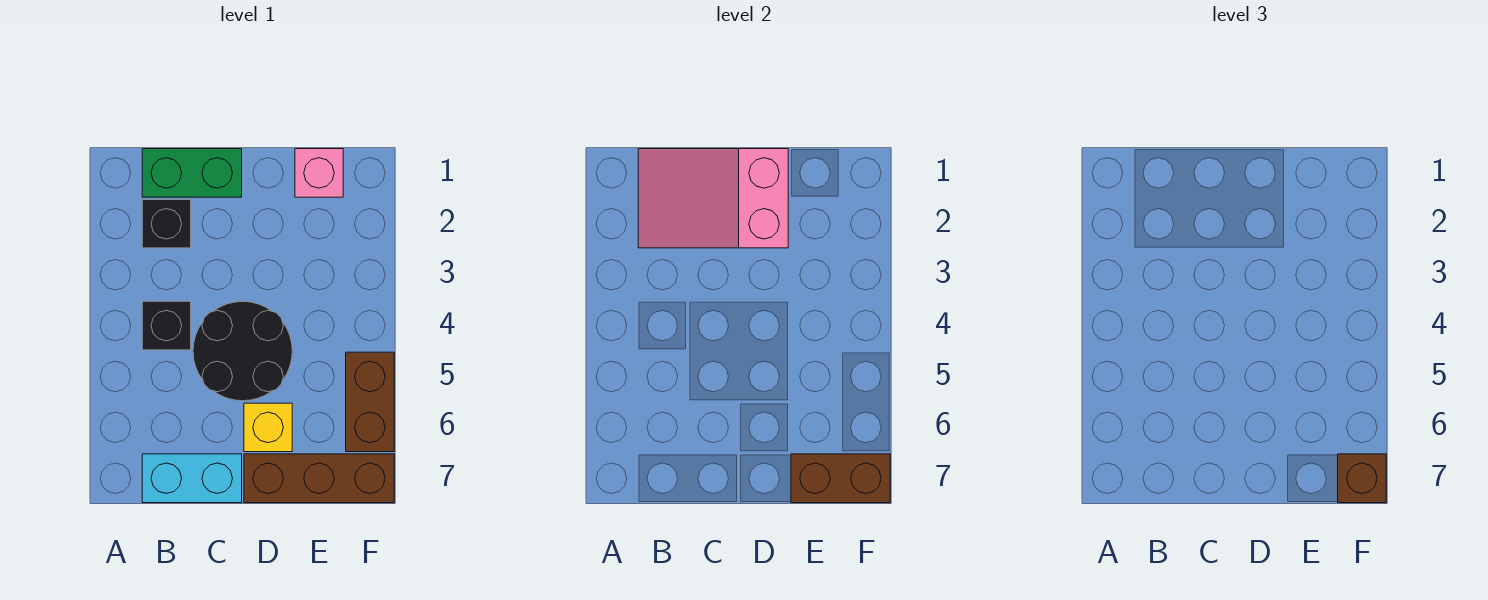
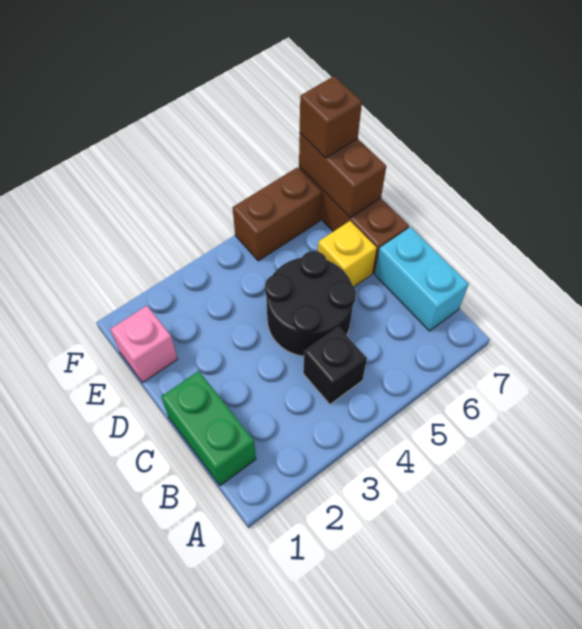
pink 2x3 slope [638,149,788,248] -> none
black 1x1 brick [142,200,191,248] -> none

